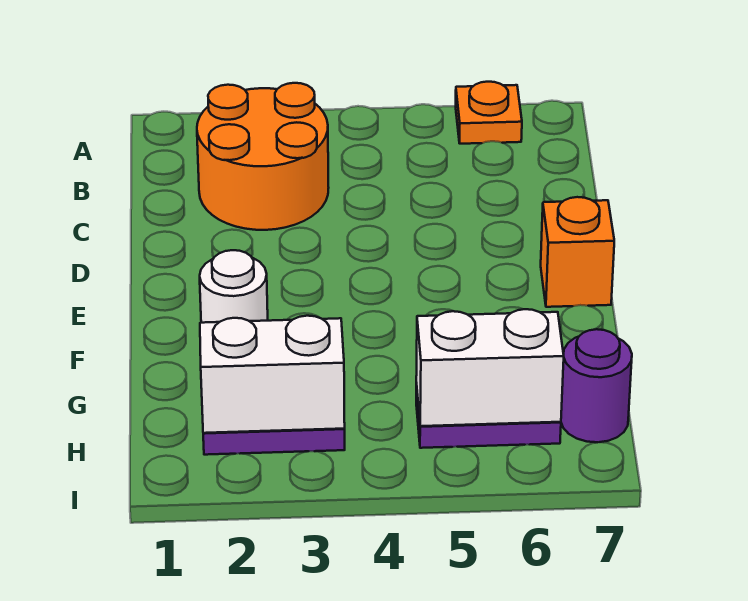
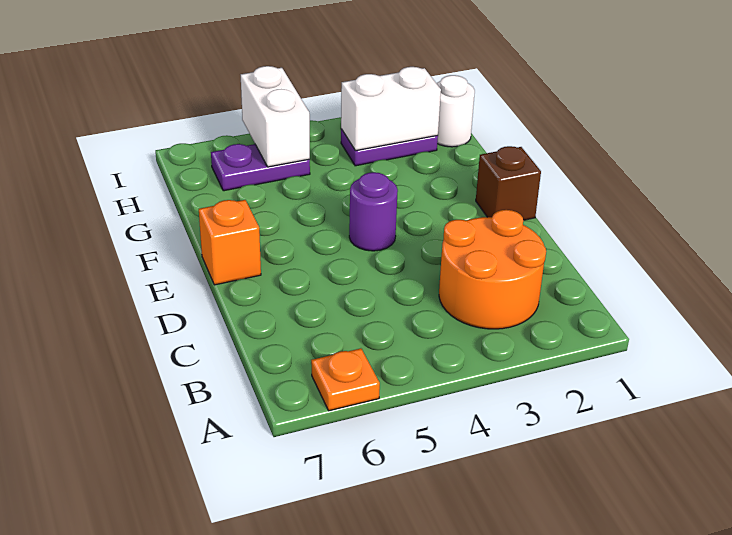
none -> brown 1x1 brick [476,146,541,220]
white 1x1 round brick [200,250,268,323] -> white 1x1 round brick moved to [436,75,475,147]
white 1x2 brick [416,309,564,426] -> white 1x2 brick turned to [241,66,310,167]
purple 1x1 round brick [561,329,632,442] -> purple 1x1 round brick moved to [349,172,398,251]

